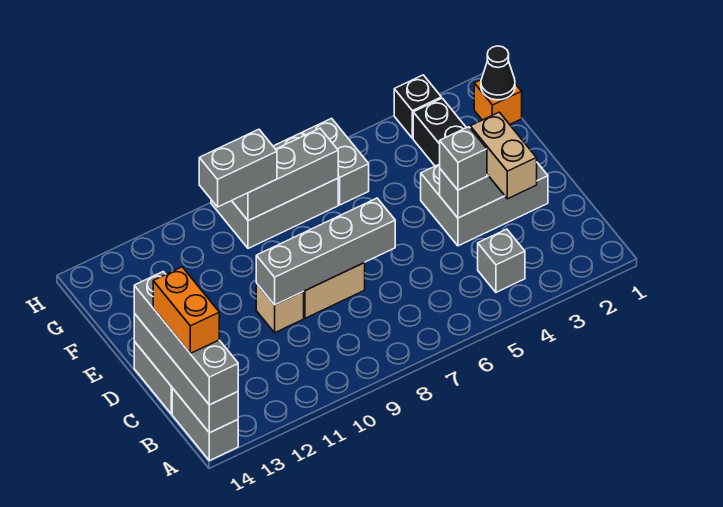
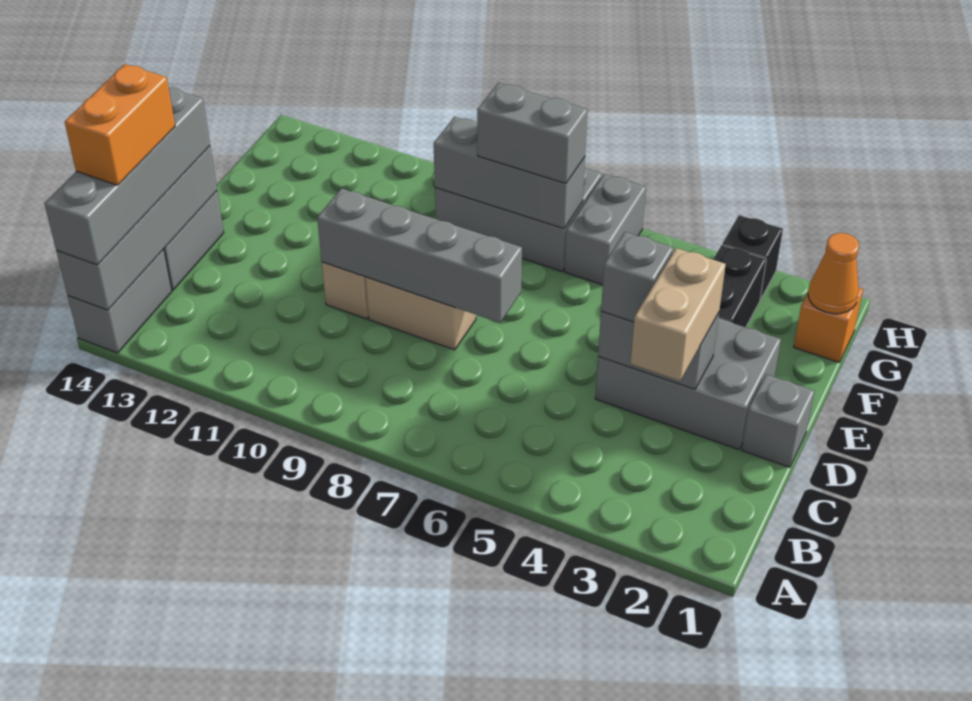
grey 1x1 brick [478,229,525,292] -> grey 1x1 brick moved to [742,374,815,467]
black 1x1 cone [481,46,515,100] -> orange 1x1 cone [808,233,859,314]
grey 1x2 brick [199,129,277,207] -> grey 1x2 brick moved to [477,83,588,184]

